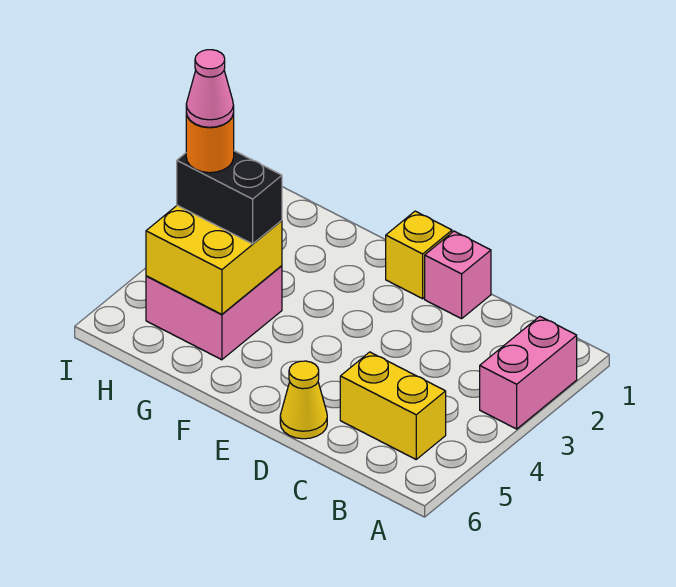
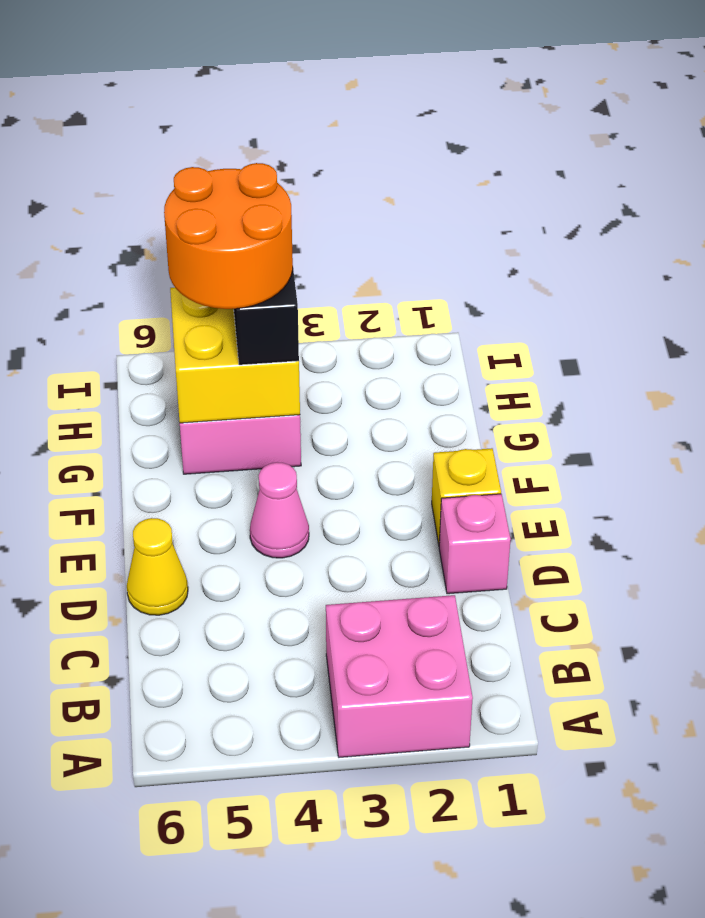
pink 1x2 brick [480,316,577,429] -> pink 2x2 brick [326,595,473,758]
yellow 1x2 brick [340,352,446,459] -> none
orange 1x1 round brick [186,113,234,173] -> orange 2x2 round brick [164,163,293,309]
pink 1x1 cone [186,50,234,127] -> pink 1x1 cone moved to [250,462,309,558]

